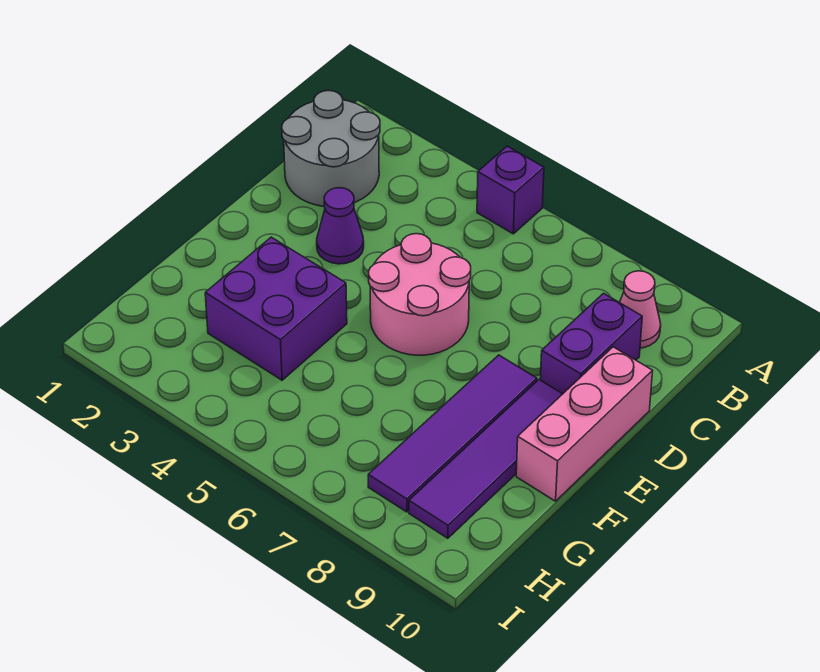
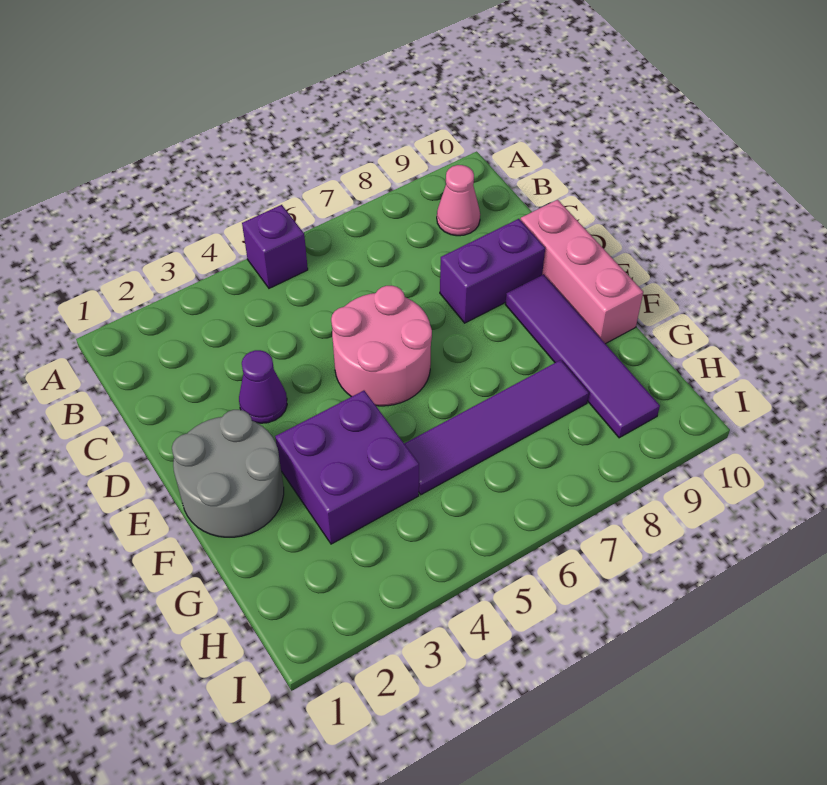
grey 2x2 round brick [282,91,380,206] -> grey 2x2 round brick moved to [172,410,284,537]
purple 1x2 brick [540,293,642,394] -> purple 1x2 brick turned to [440,219,545,323]
purple 1x4 tile [368,355,537,512] -> purple 1x4 tile turned to [404,360,589,495]

